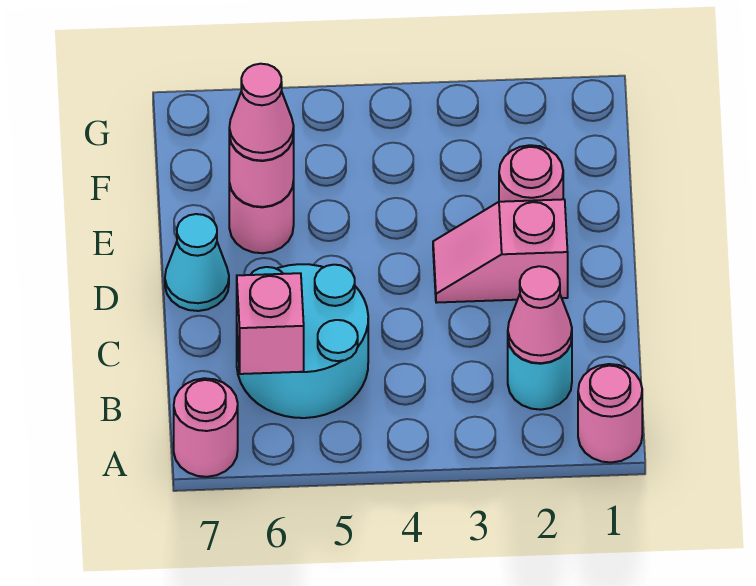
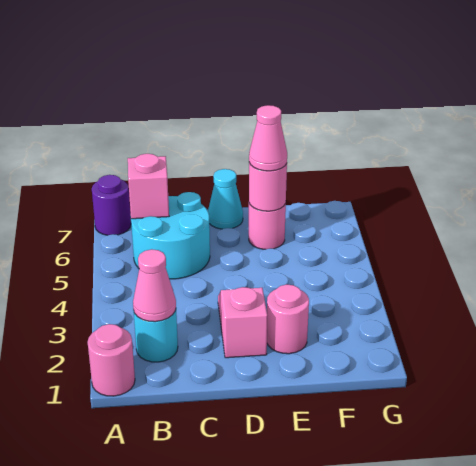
pink 1x1 round brick [174,378,238,477] -> purple 1x1 round brick [92,175,131,235]

